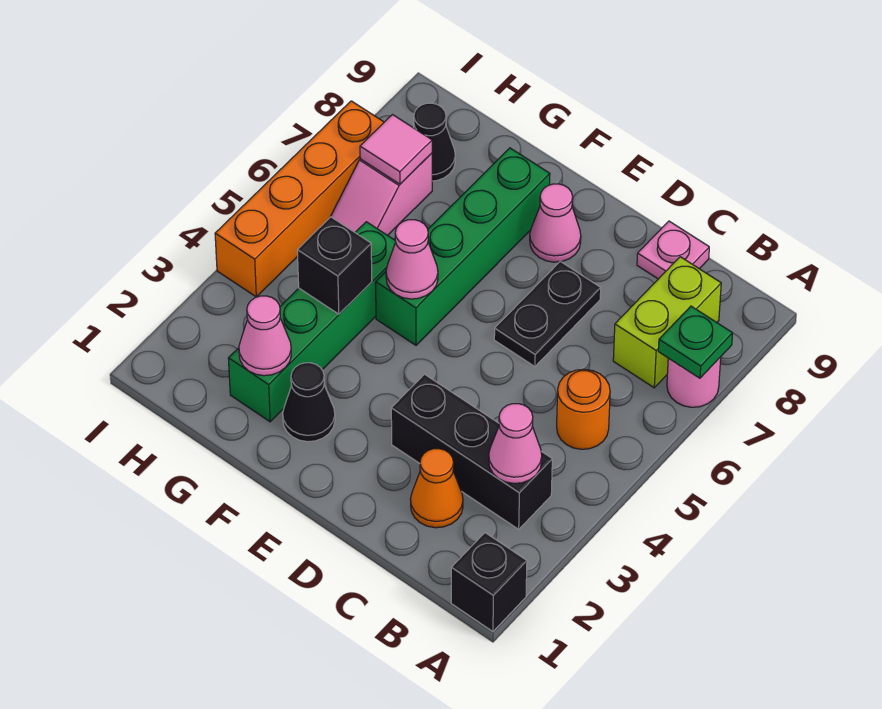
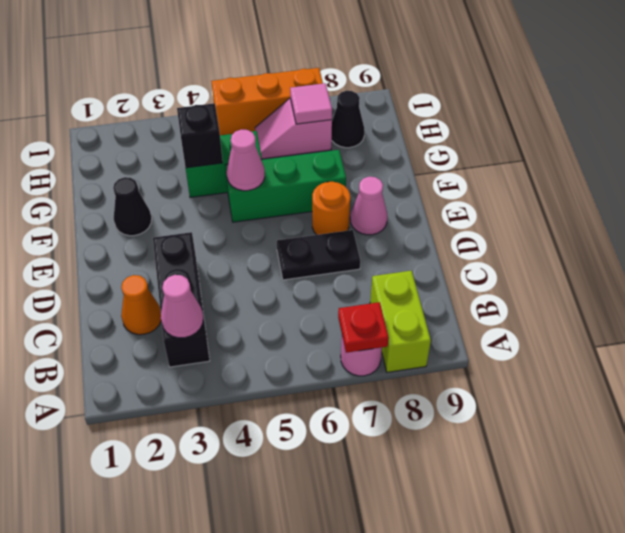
black 1x1 brick [451,533,527,632] -> none
green 1x1 plate [658,306,733,378] -> red 1x1 plate [338,302,389,353]
orange 1x1 round brick [557,369,610,449] -> orange 1x1 round brick moved to [312,182,350,235]
lime 1x2 brick [613,257,721,388] -> lime 1x2 brick turned to [370,271,431,372]
pink 1x1 plate [637,221,709,279] -> none
green 1x4 brick [376,148,550,345] -> green 1x3 brick [225,150,346,222]
green 1x4 brick [228,222,396,422] -> green 1x2 brick [186,131,262,197]
pink 1x1 cone [239,296,291,376] -> none
orange 1x4 brick [215,101,384,297] -> orange 1x3 brick [211,68,323,135]

